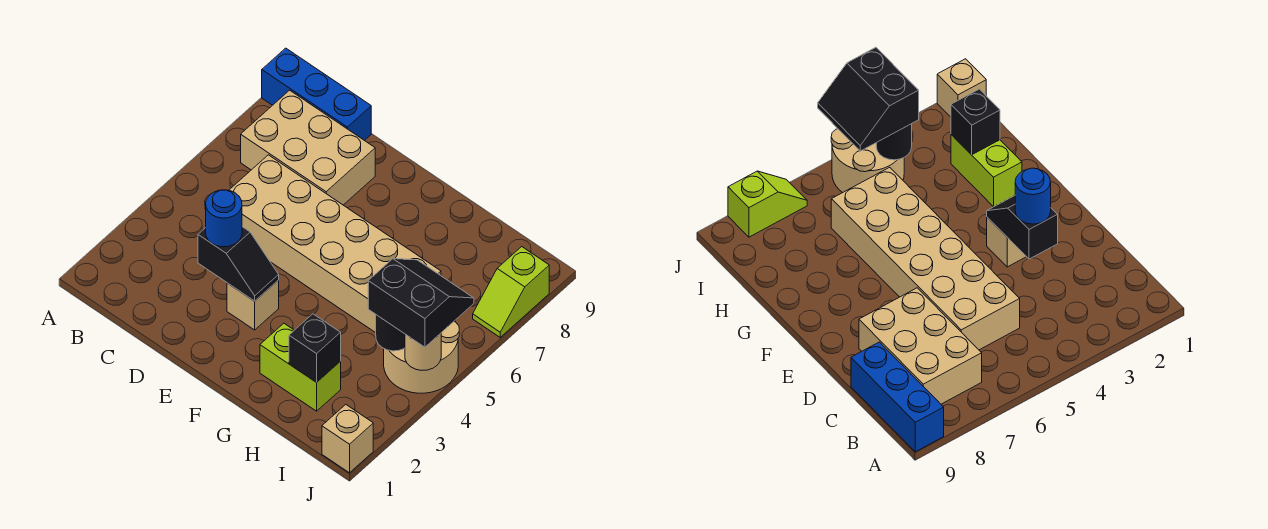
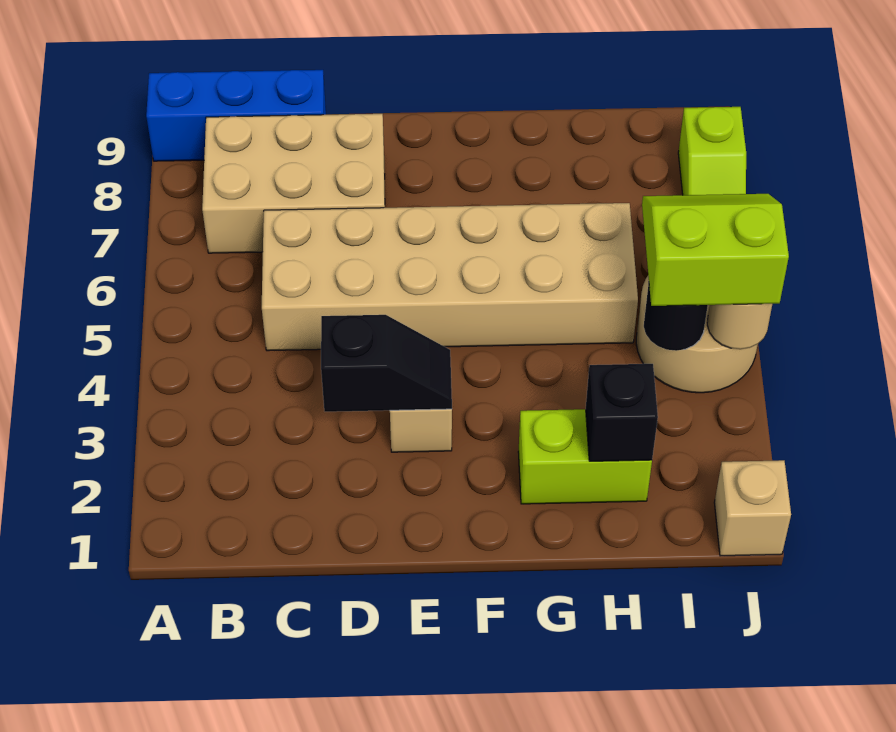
blue 1x1 round brick [206,190,242,247] -> none
black 2x2 slope [368,259,474,347] -> lime 2x2 slope [642,194,789,306]

